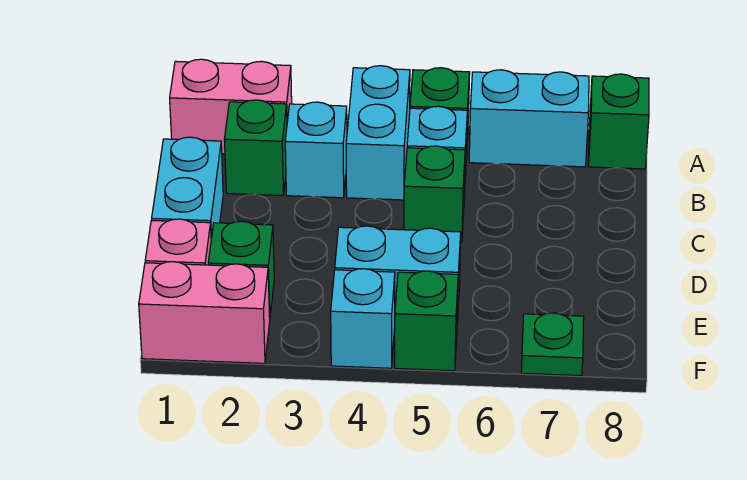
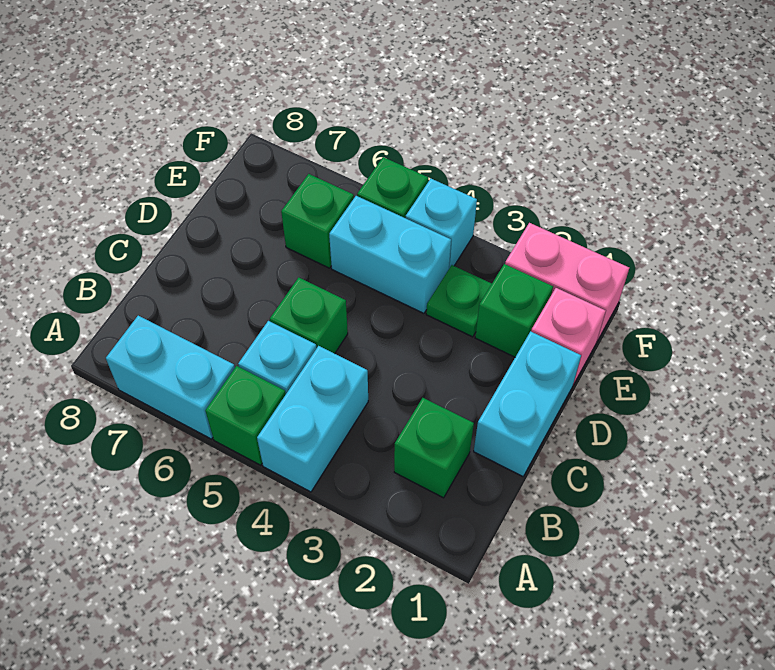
pink 1x2 brick [170,59,292,154] -> none
green 1x1 brick [589,74,649,169] -> green 1x1 brick moved to [281,174,354,268]
cyan 1x1 brick [285,102,347,198] -> none
green 1x1 plate [521,313,584,376] -> green 1x1 plate moved to [426,265,492,337]

